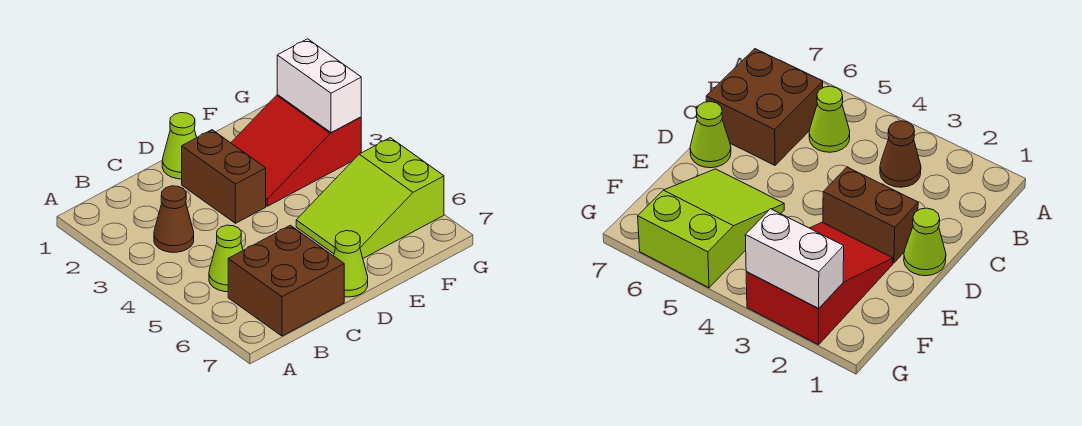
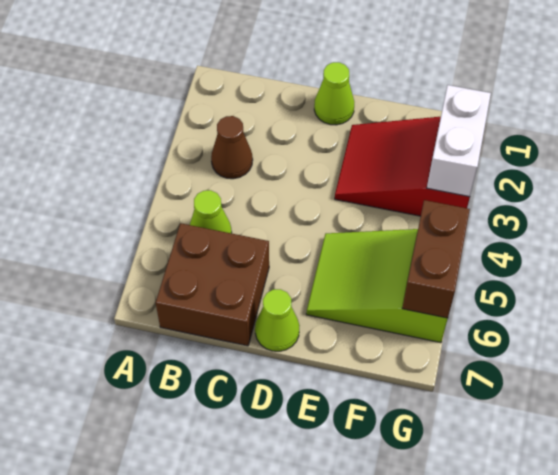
brown 1x2 brick [182,130,266,223] -> brown 1x2 brick moved to [402,200,470,318]

